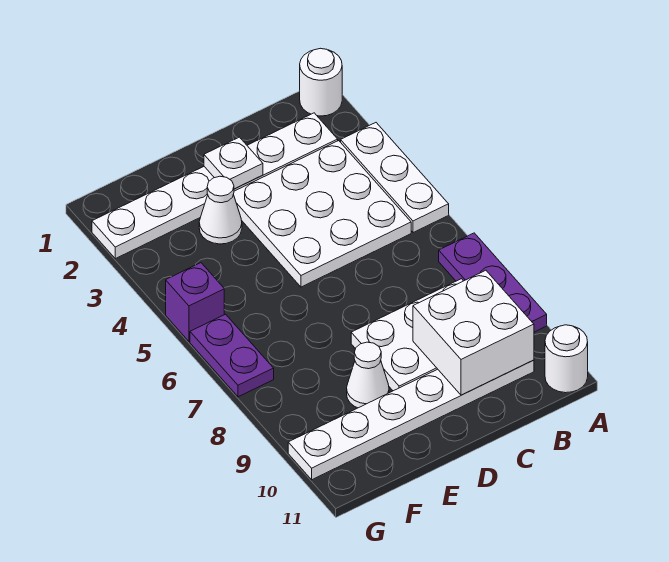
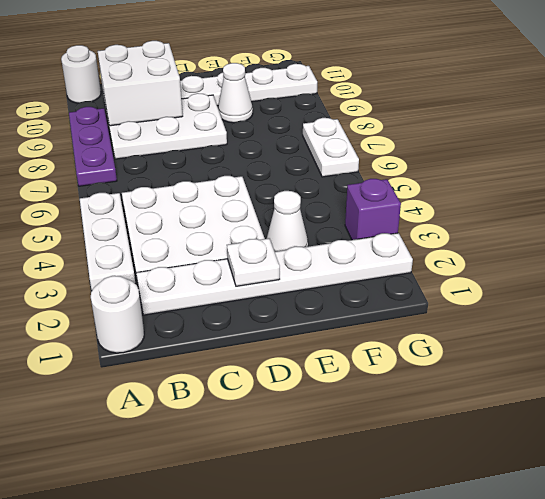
purple 1x1 brick [166,263,224,341] -> purple 1x1 brick moved to [345,179,401,240]
purple 1x2 plate [190,314,274,397] -> white 1x2 plate [303,118,359,177]

